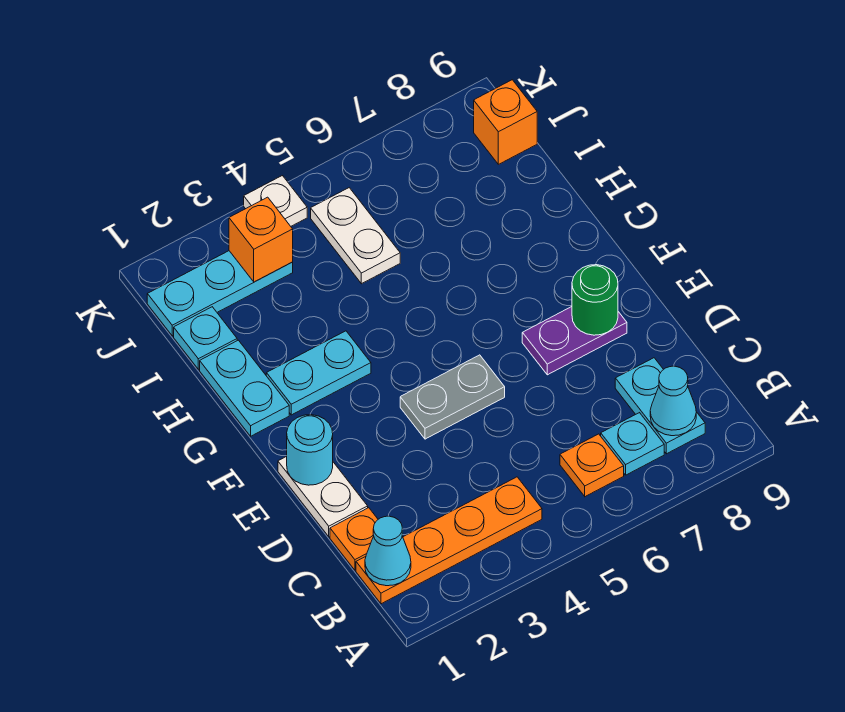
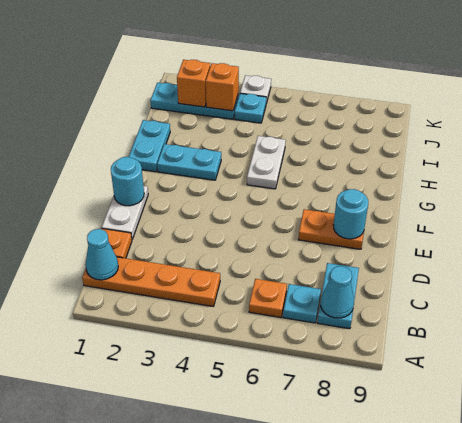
grey 1x2 plate [400,355,505,439] -> none
purple 1x2 plate [522,307,627,375] -> orange 1x2 plate [298,209,364,249]
green 1x1 round brick [572,265,618,335] -> cyan 1x1 round brick [333,189,368,239]
cyan 1x1 plate [174,307,237,369] -> cyan 1x1 plate moved to [235,94,266,123]
white 1x2 plate [311,188,400,284] -> white 1x2 plate moved to [247,136,286,189]
orange 1x1 brick [474,80,537,164] -> orange 1x1 brick moved to [177,60,210,107]

